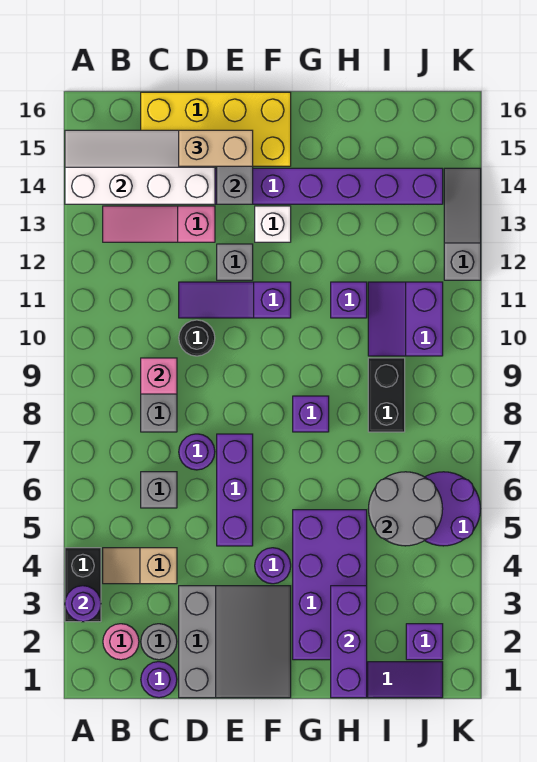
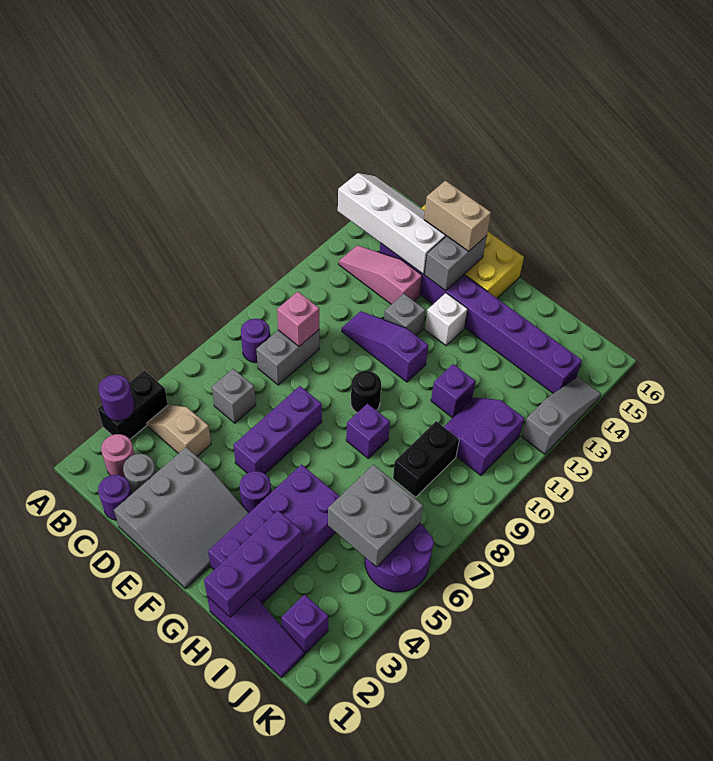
purple 1x1 round brick [179,434,215,470] -> purple 1x1 round brick moved to [241,319,270,363]
black 1x1 round brick [179,320,215,356] -> black 1x1 round brick moved to [351,371,381,413]
grey 2x2 round brick [369,472,443,546] -> grey 2x2 brick [328,465,423,567]

